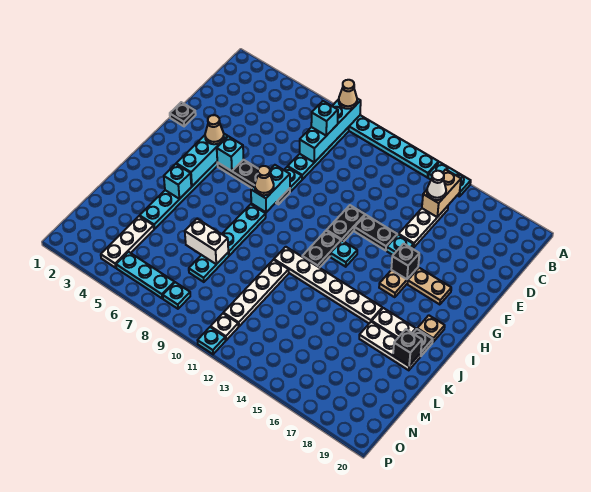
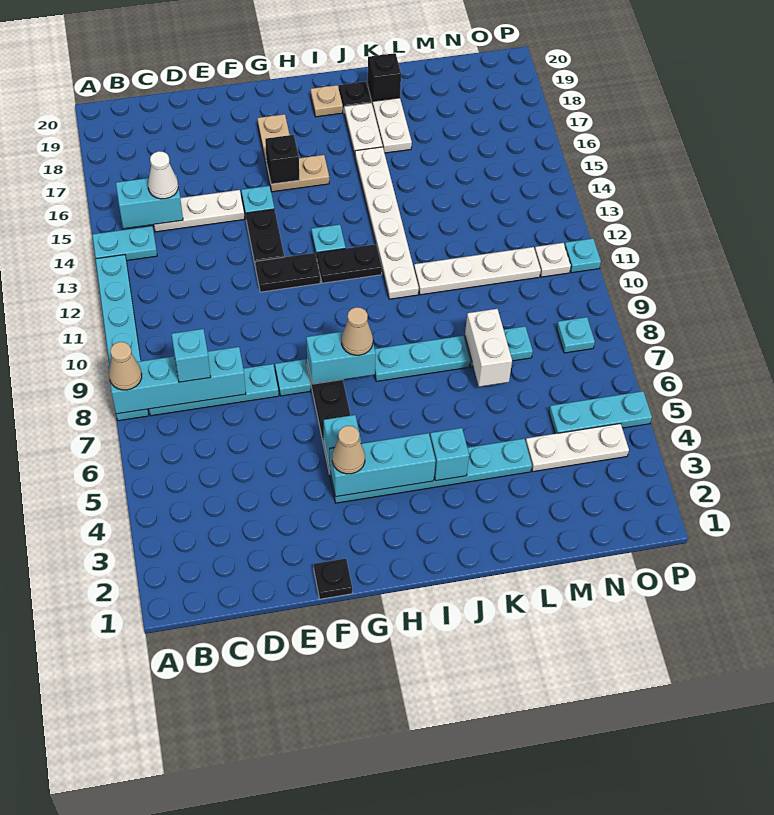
cyan 1x2 plate [428,162,471,197] -> cyan 1x2 plate turned to [92,226,157,261]
tan 1x2 brick [422,169,461,217] -> cyan 1x2 brick [116,174,183,229]
cyan 1x3 plate [116,252,174,298] -> cyan 1x3 plate turned to [549,391,652,434]

